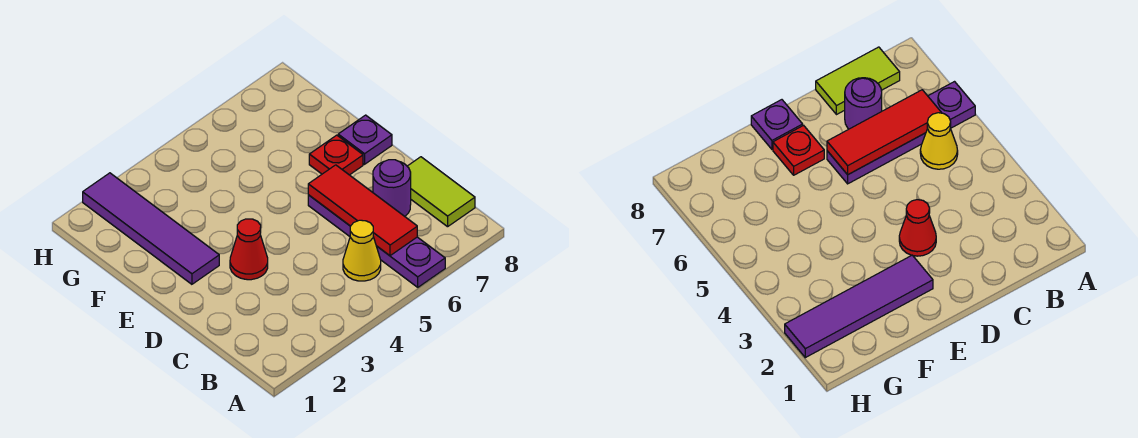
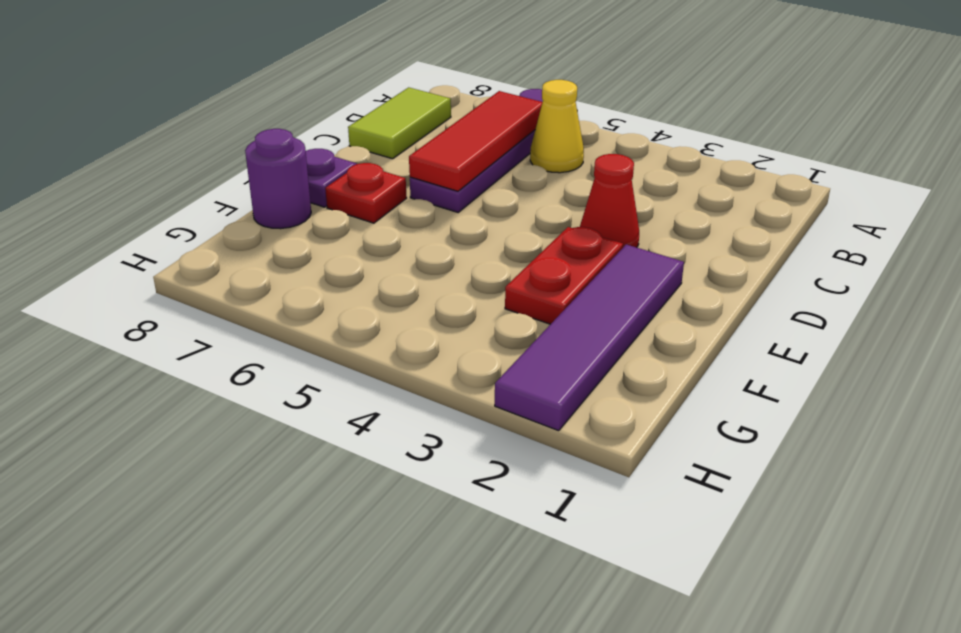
purple 1x1 round brick [373,160,411,216] -> purple 1x1 round brick moved to [245,129,311,229]
none -> red 1x2 plate [505,227,623,324]

